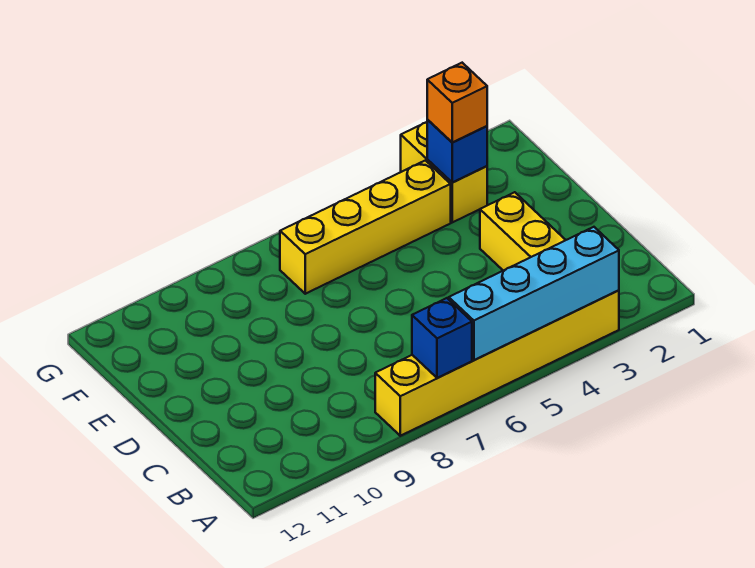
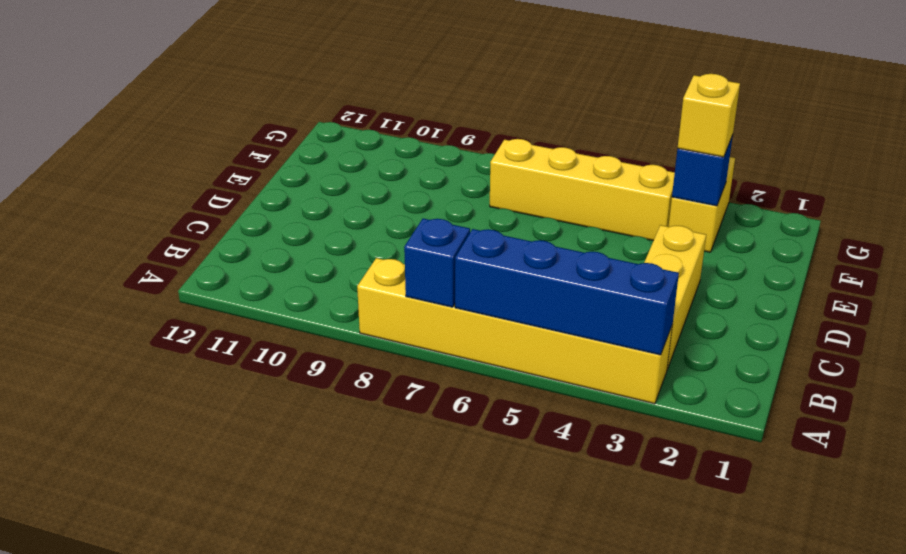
cyan 1x4 brick [449,227,619,360] -> blue 1x4 brick [455,229,679,355]
orange 1x1 brick [427,63,487,143] -> yellow 1x1 brick [678,74,740,157]

